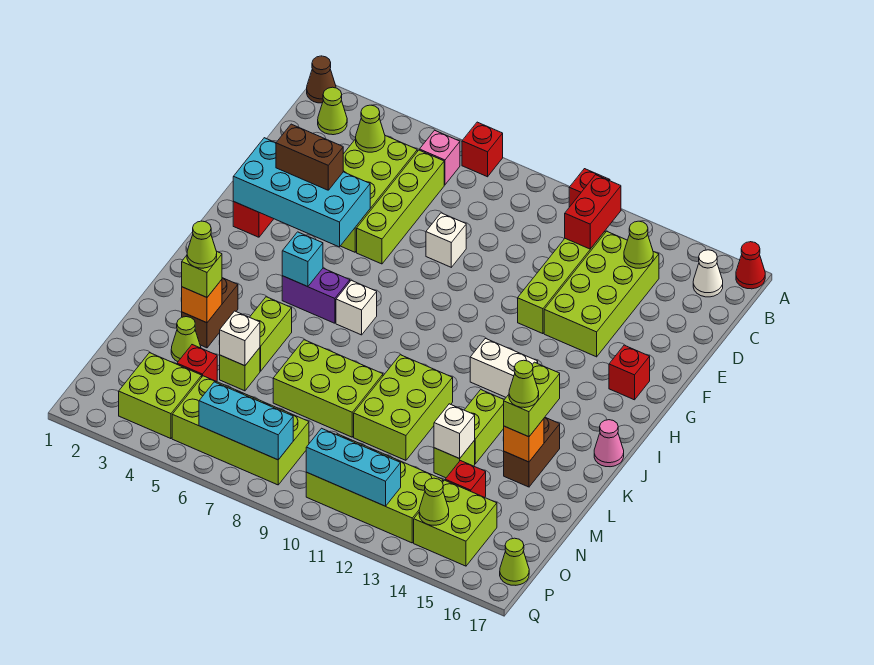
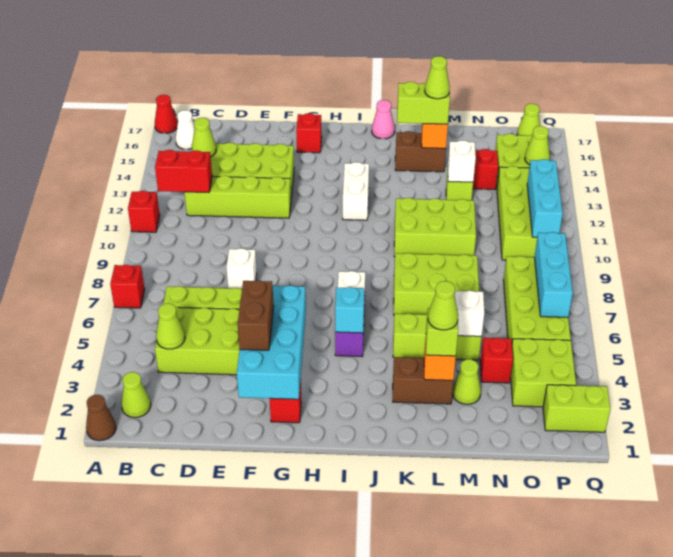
pink 1x1 brick [420,130,460,185] -> none
lime 1x2 brick [465,390,504,464] -> lime 1x2 brick moved to [543,385,610,432]
lime 2x3 brick [273,340,383,437] -> lime 2x3 brick turned to [394,253,479,315]

